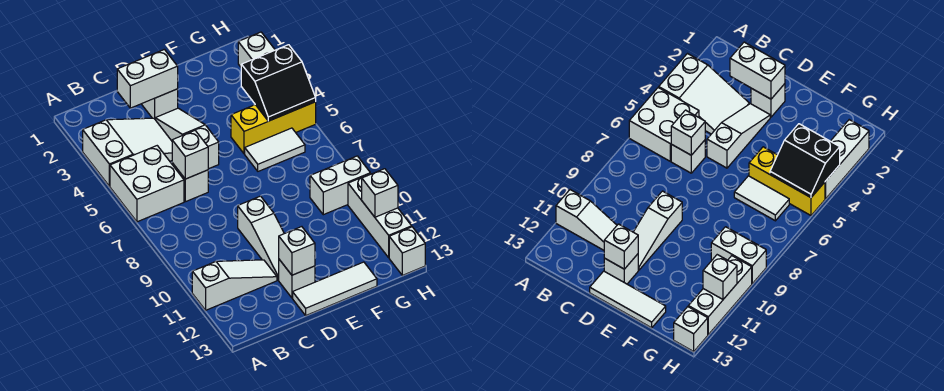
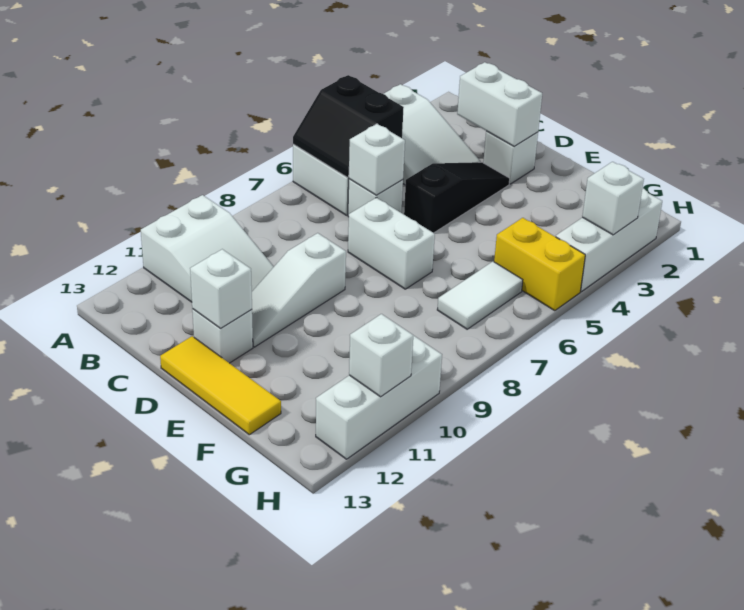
white 1x3 slope [192,260,277,310] -> white 2x3 slope [141,195,274,302]
white 1x3 slope [155,108,219,169] -> black 1x3 slope [404,162,510,233]
white 1x3 tile [293,262,377,315] -> yellow 1x3 tile [160,336,281,435]
yellow 1x3 brick [231,102,316,154] -> yellow 1x2 brick [494,218,585,310]
white 1x2 tile [245,128,305,171] -> white 1x2 tile turned to [437,262,523,329]
black 2x2 slope [241,45,316,121] -> black 2x2 slope moved to [293,75,404,177]
white 1x2 brick [310,156,370,215] -> white 1x2 brick moved to [348,198,435,289]
white 1x1 brick [389,227,425,275] -> white 1x1 brick moved to [582,162,644,235]

